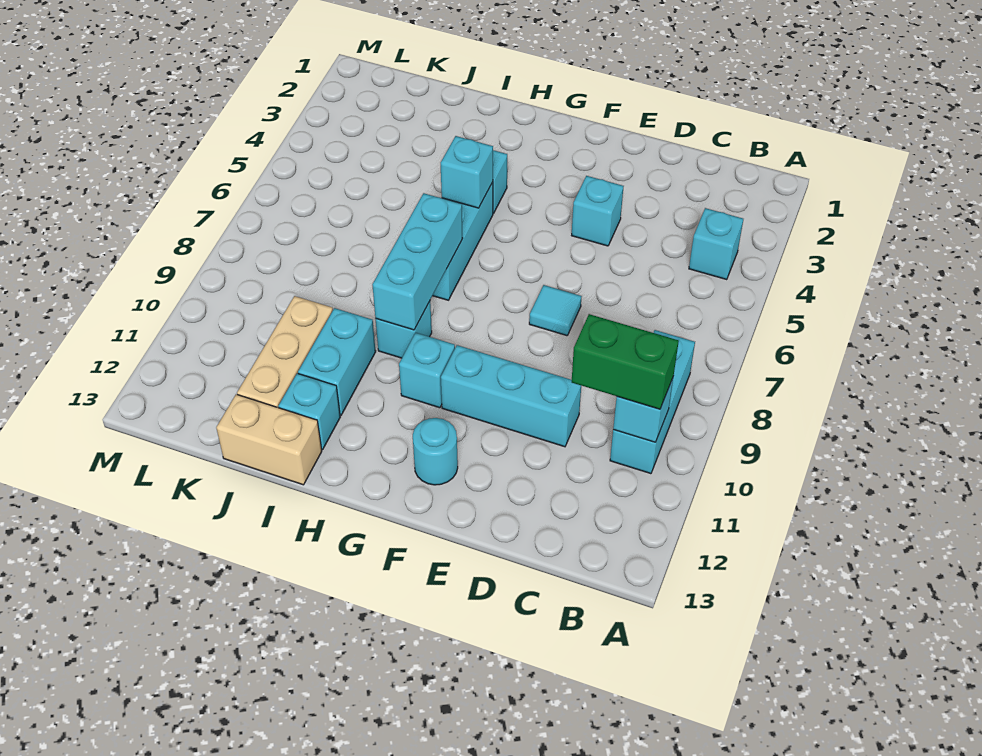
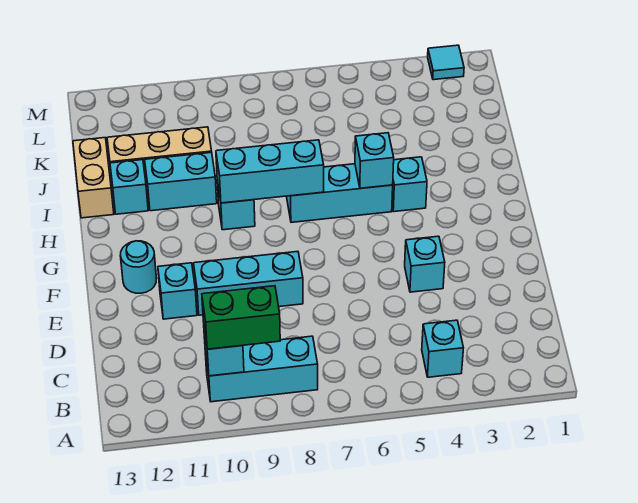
green 1x2 brick [572,314,679,409] -> green 1x2 brick turned to [202,286,280,349]
cyan 1x3 brick [441,345,581,447] -> cyan 1x3 brick turned to [194,252,303,315]
cyan 1x1 tile [529,285,582,336] -> cyan 1x1 tile moved to [428,45,464,80]
cyan 1x1 brick [399,333,455,408] -> cyan 1x1 brick moved to [158,263,197,319]

